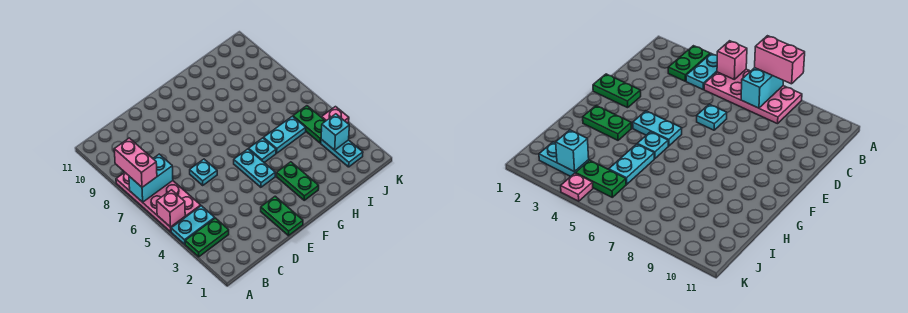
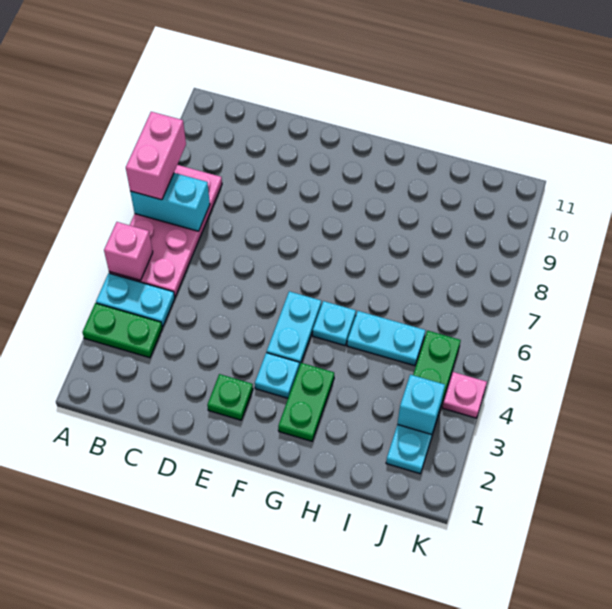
cyan 1x1 plate [190,159,217,185] -> cyan 1x1 plate moved to [255,353,299,398]
green 1x2 plate [261,196,303,236] -> green 1x1 plate [207,374,253,420]

